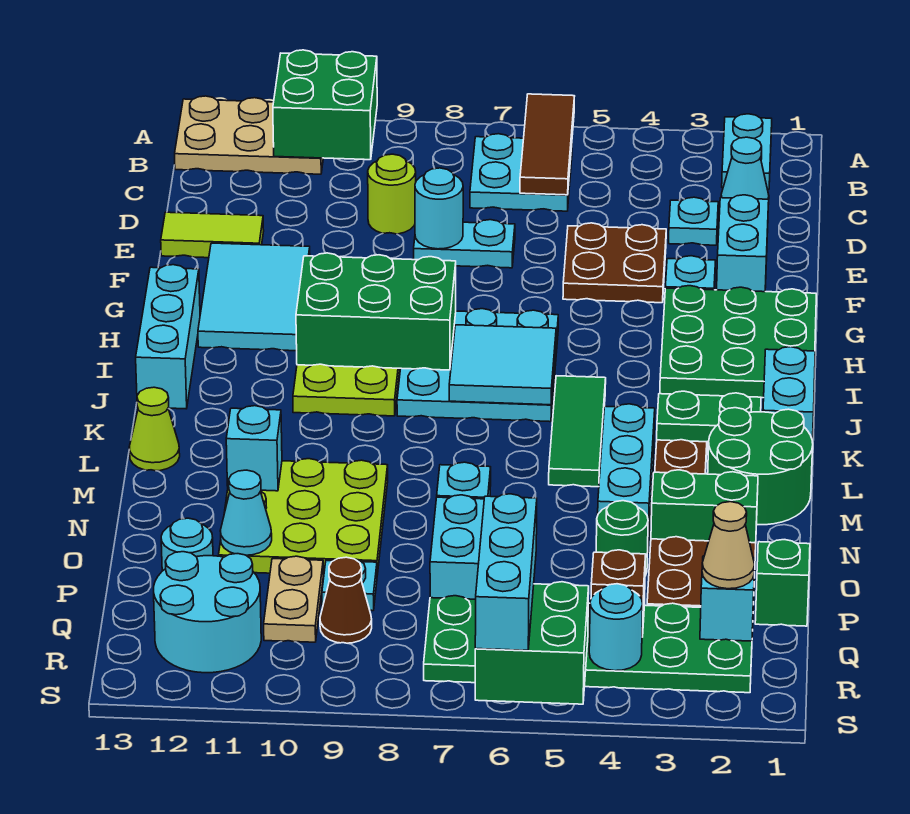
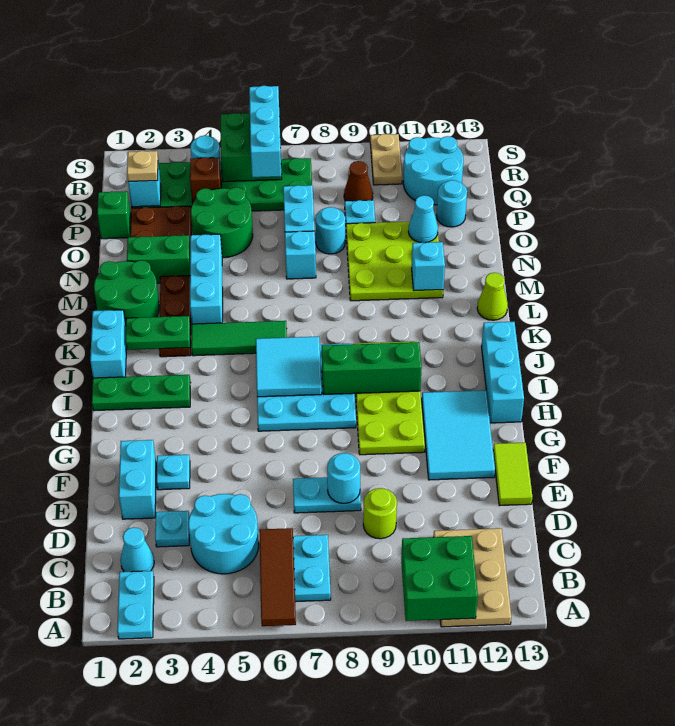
tan 2x3 plate [175,96,323,174] -> tan 2x3 plate turned to [434,528,511,627]
none -> cyan 2x2 round brick [188,494,259,574]
brown 2x2 plate [563,223,666,303] -> none
lime 1x2 tile [161,212,264,258] -> lime 1x2 tile turned to [493,443,532,506]
green 3x3 plate [660,286,816,398] -> green 1x3 plate [92,375,191,411]
green 2x3 brick [296,253,456,370] -> green 1x3 brick [322,342,422,394]
green 1x3 tile [549,376,606,487] -> green 1x3 tile turned to [191,321,287,356]
green 1x1 round brick [596,501,648,576] -> green 2x2 round brick [191,187,253,258]
none -> cyan 1x1 round brick [316,207,345,254]
tan 1x2 plate [264,556,323,642] -> tan 1x2 plate moved to [370,134,402,185]
tan 1x1 cone [702,502,755,589] -> tan 1x1 plate [127,151,158,181]

